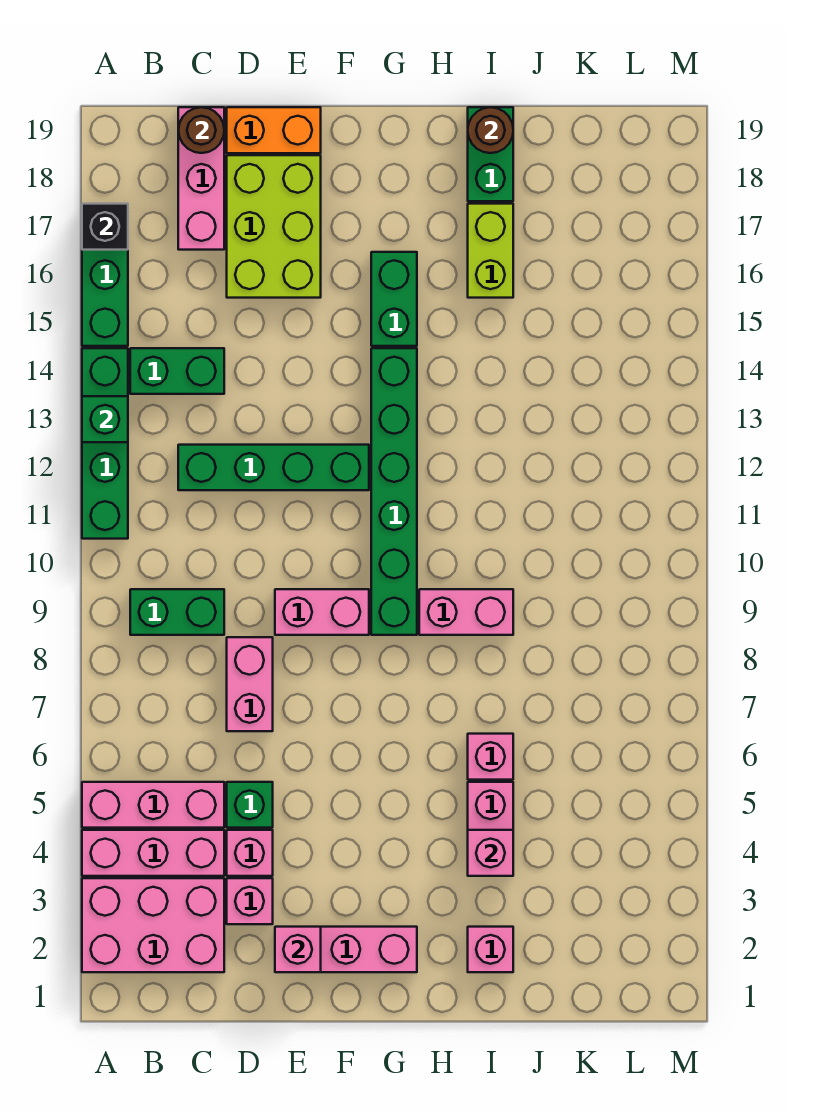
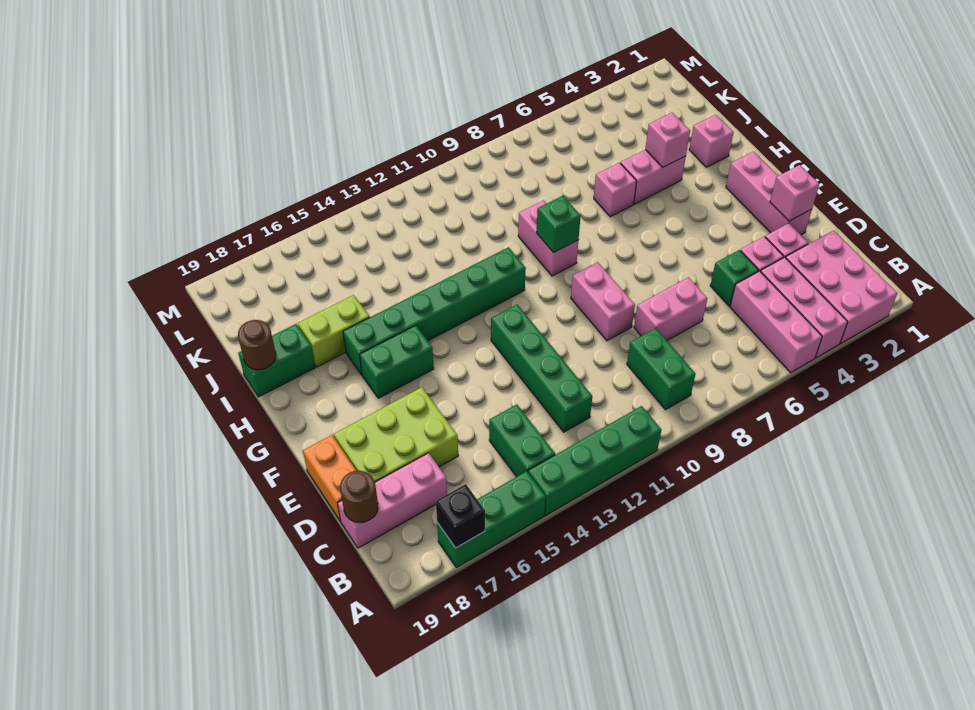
green 1x1 brick [82,396,128,442] -> green 1x1 brick moved to [536,196,581,253]
green 1x6 brick [371,348,417,635] -> green 1x6 brick moved to [343,247,526,375]

